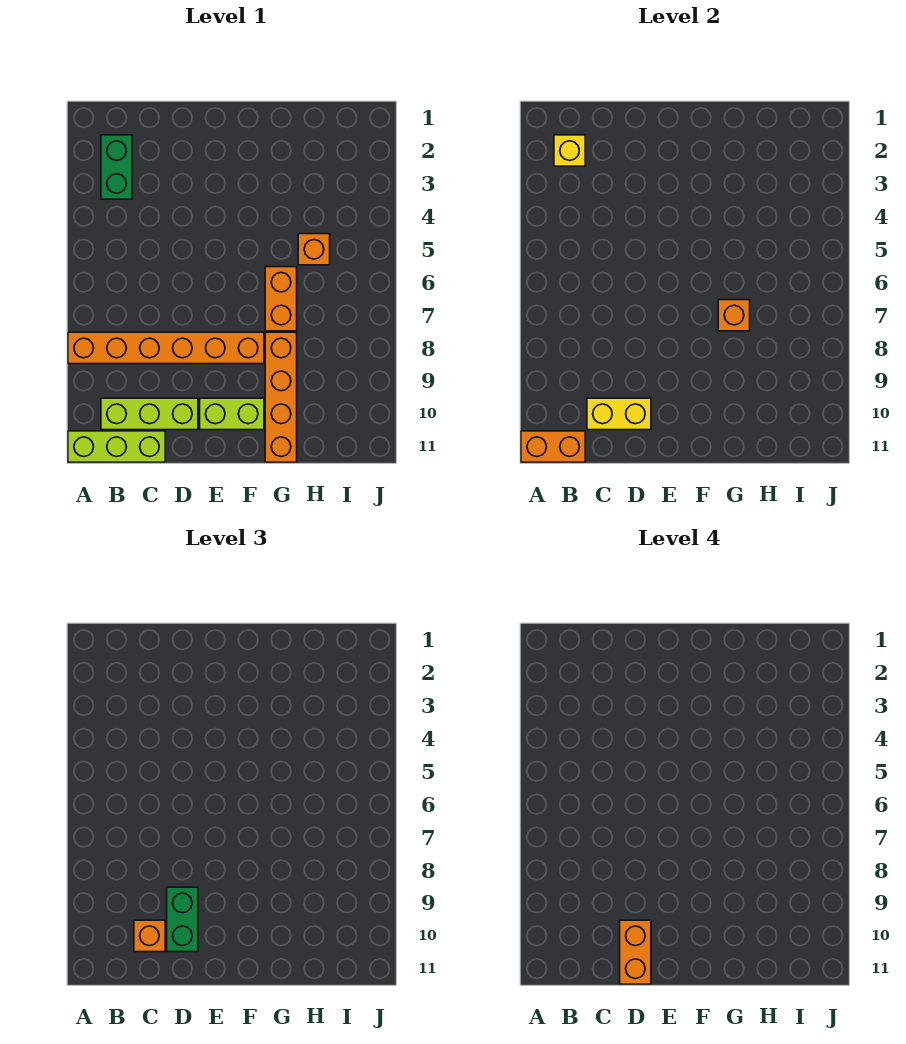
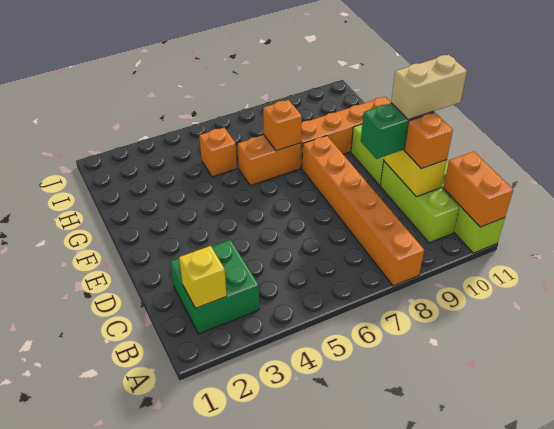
green 1x2 brick [101,135,132,199] -> green 2x2 brick [170,240,259,334]
orange 1x2 brick [620,920,651,984] -> tan 1x2 brick [391,55,467,120]

